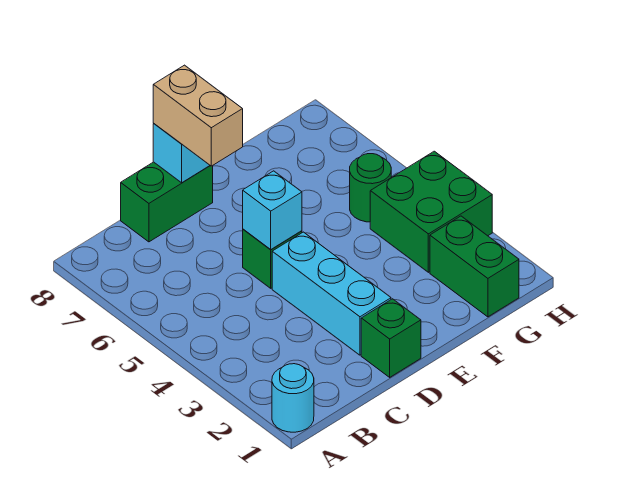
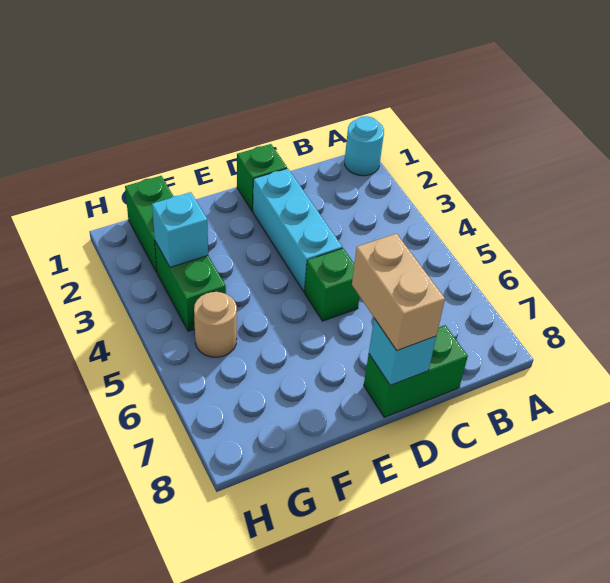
cyan 1x1 brick [243,171,302,250] -> cyan 1x1 brick moved to [152,192,208,267]
green 2x2 brick [370,151,492,272] -> green 1x2 brick [155,242,226,331]
green 1x1 round brick [350,154,391,222] -> tan 1x1 round brick [194,292,237,357]

